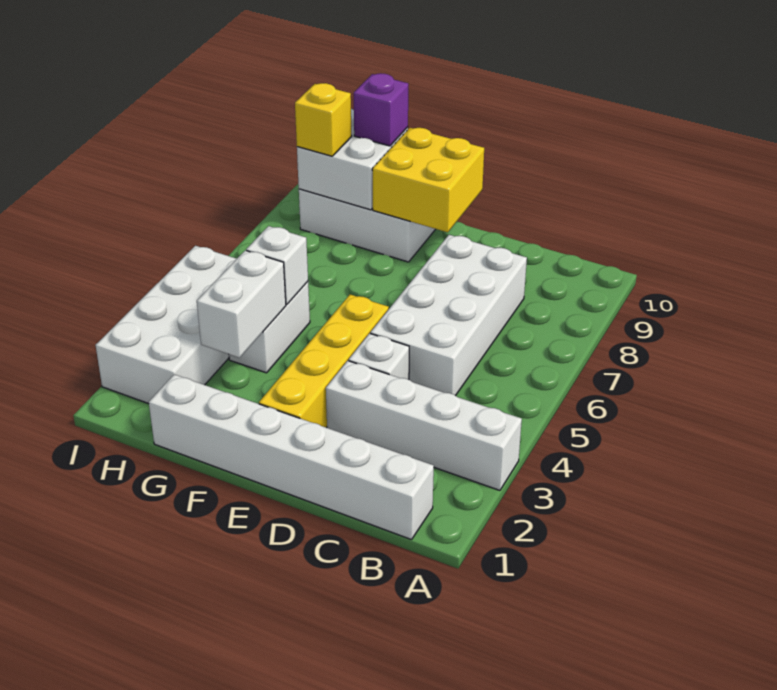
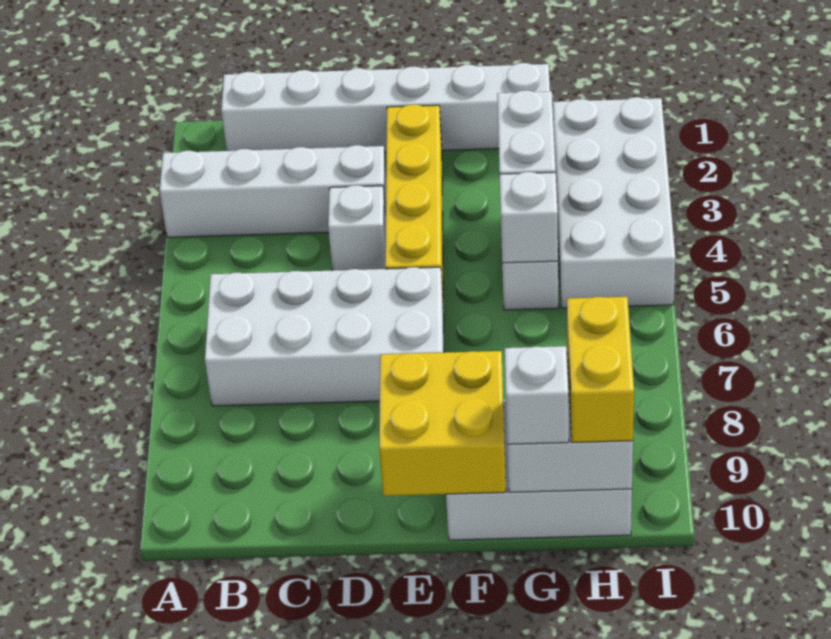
white 2x4 brick [370,235,527,396] -> white 2x4 brick turned to [205,267,444,406]
purple 1x1 brick [354,73,408,146] -> white 1x1 brick [505,346,569,444]
yellow 1x1 brick [295,83,352,156] -> yellow 1x2 brick [567,297,634,442]

